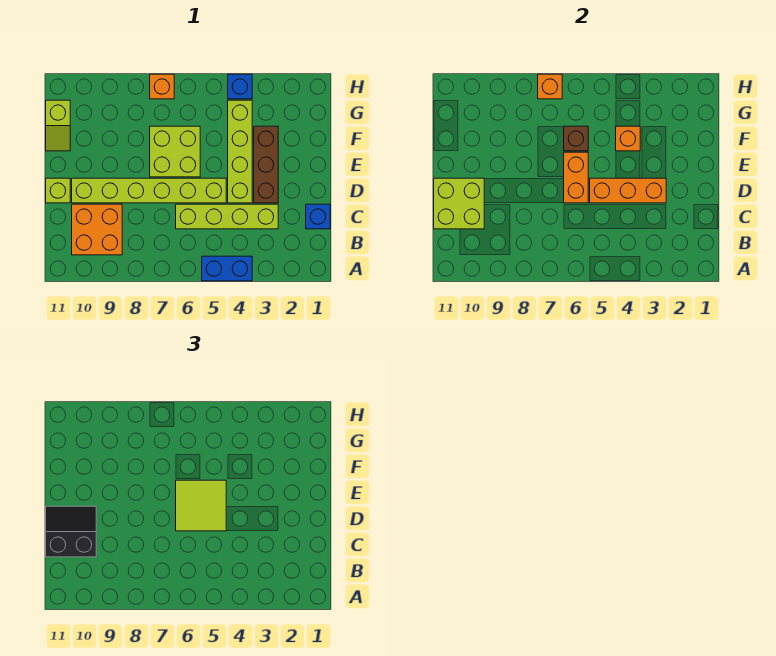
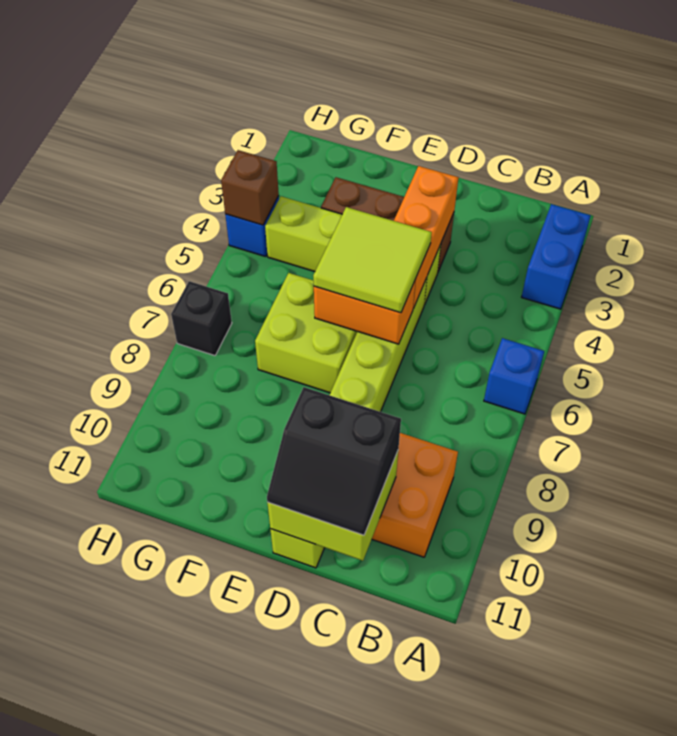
blue 1x2 brick [202,256,252,281] -> blue 1x2 brick moved to [522,204,591,309]
blue 1x1 brick [306,204,330,229] -> blue 1x1 brick moved to [484,338,544,414]
lime 1x4 brick [176,204,278,229] -> none
black 2x2 slope [46,506,96,557] -> black 2x2 slope turned to [267,387,401,535]
orange 1x1 brick [616,126,640,151] -> none
brown 1x1 brick [564,126,588,151] -> brown 1x1 brick moved to [221,150,279,225]
lime 1x2 slope [46,100,70,151] -> none
orange 1x1 brick [150,74,174,99] -> black 1x1 brick [171,281,232,356]
orange 1x1 brick [538,74,562,99] -> none

